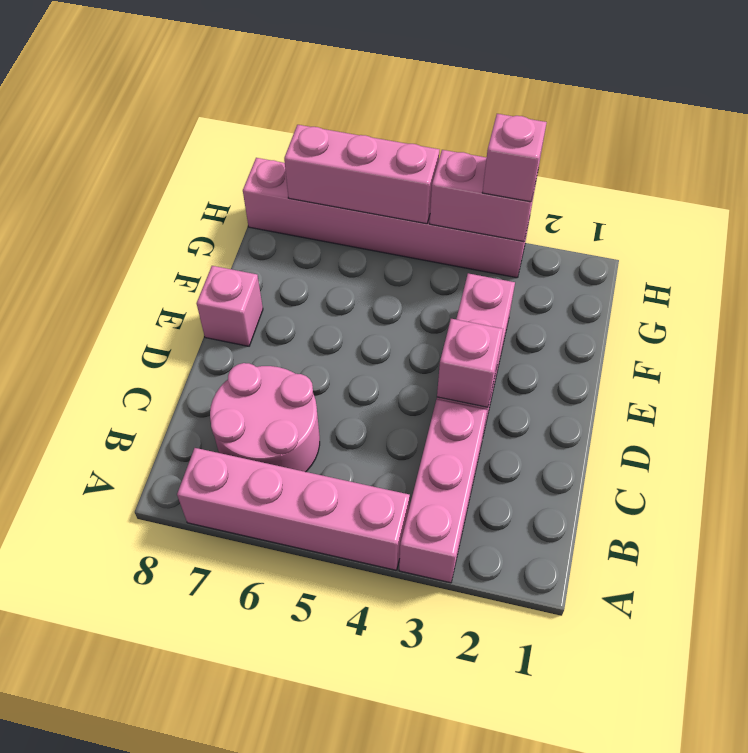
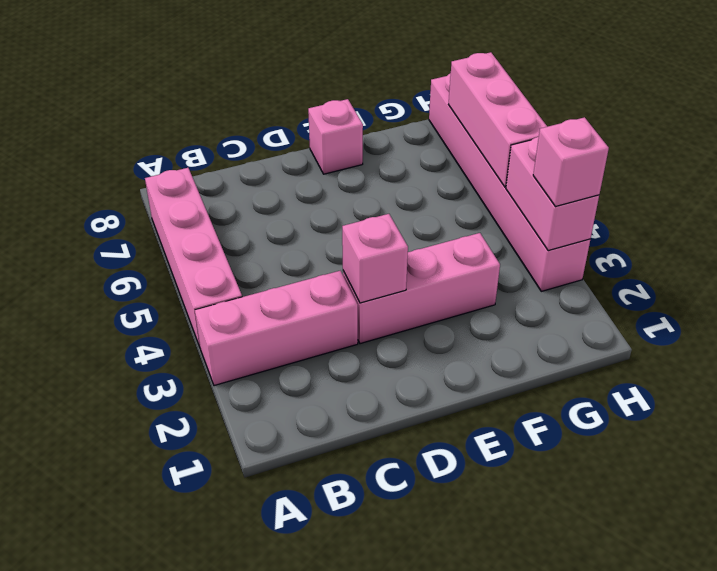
pink 2x2 round brick [210,363,320,472] -> none

